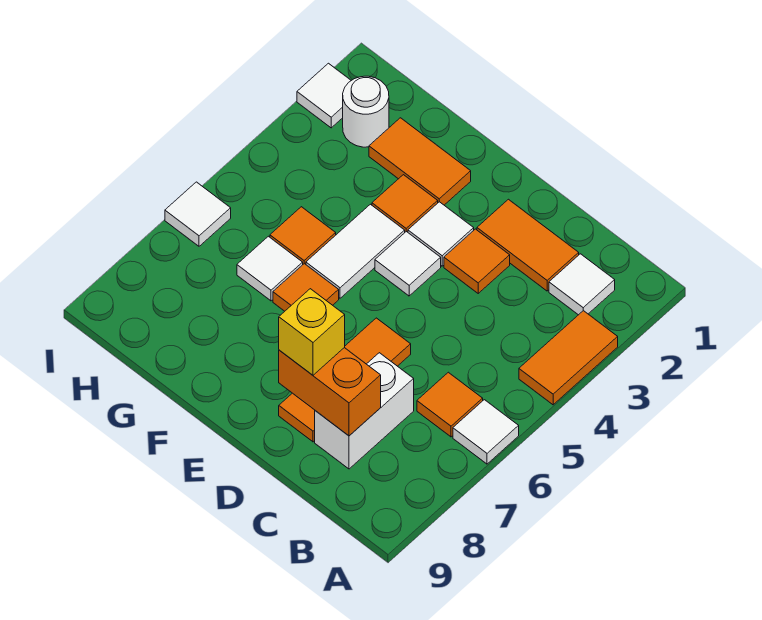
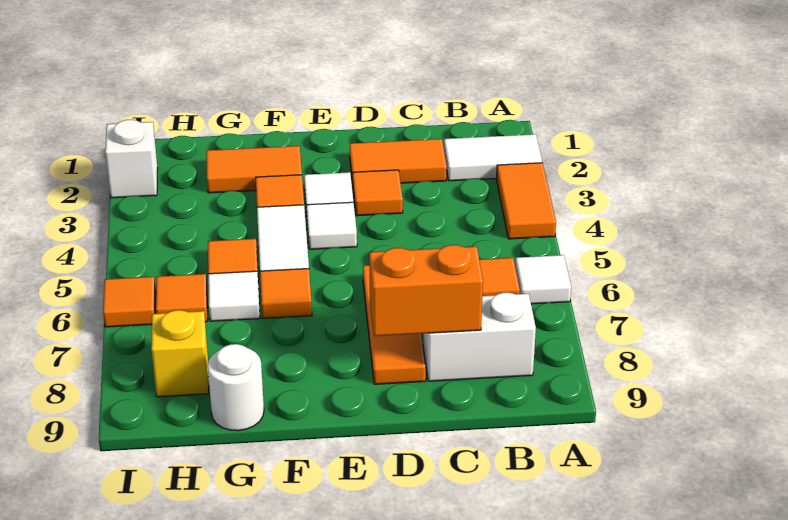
white 1x1 tile [549,254,615,315] -> white 1x2 tile [444,134,542,181]
white 1x2 brick [315,353,414,469] -> white 1x2 brick turned to [423,292,536,381]
yellow 1x1 brick [279,289,345,375] -> yellow 1x1 brick moved to [151,310,209,397]
white 1x1 round brick [343,76,389,147] -> white 1x1 round brick moved to [208,344,264,431]
none -> orange 1x1 tile [156,274,208,322]
white 1x1 tile [297,63,351,128] -> white 1x1 brick [105,120,158,198]
white 1x1 tile [165,182,231,246] -> orange 1x1 tile [103,277,156,327]

